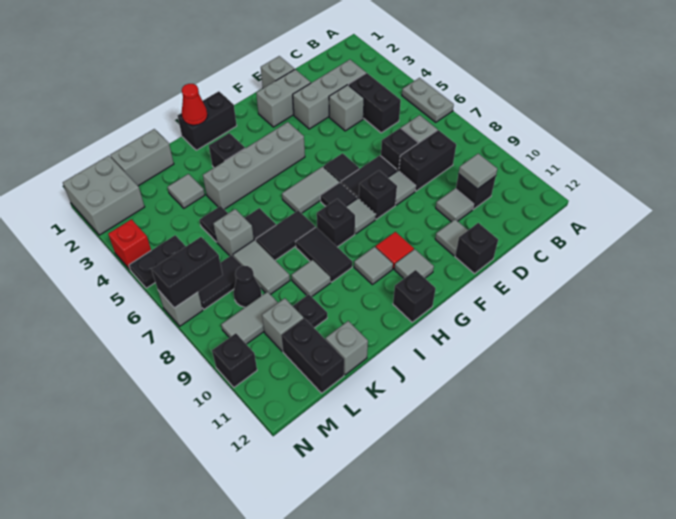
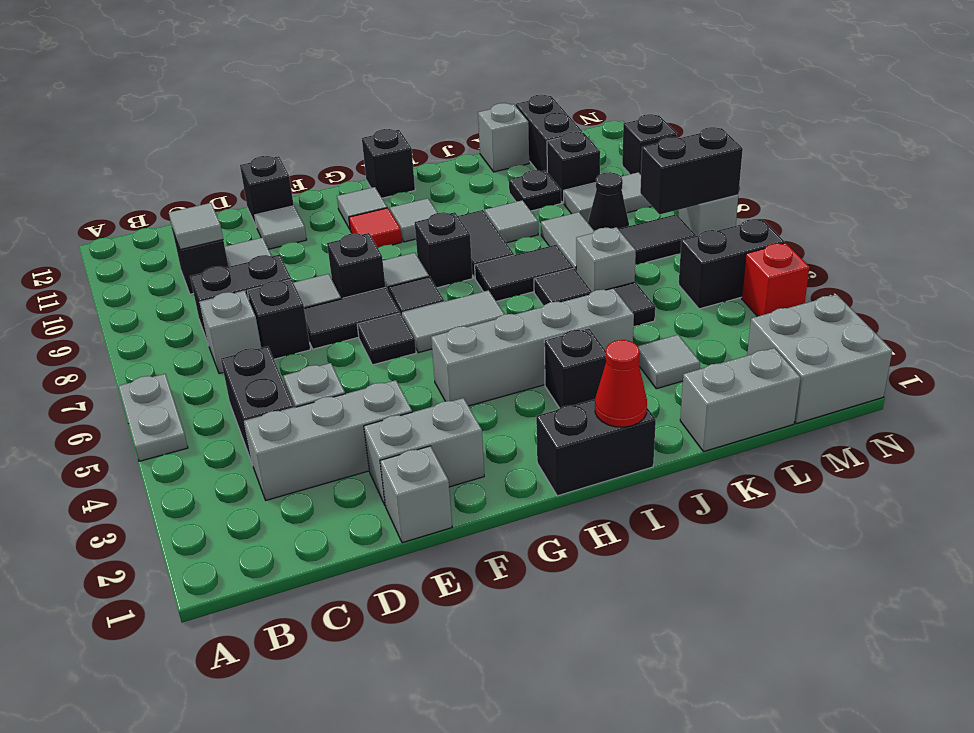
grey 1x1 brick [262,298,304,351] -> black 1x1 brick [547,132,600,203]
black 1x2 plate [129,235,186,288] -> black 1x2 brick [679,219,785,309]

